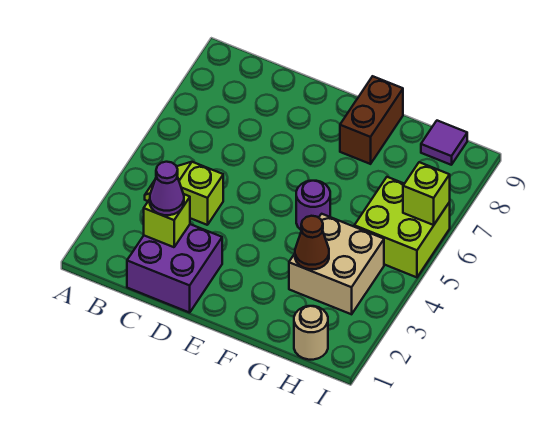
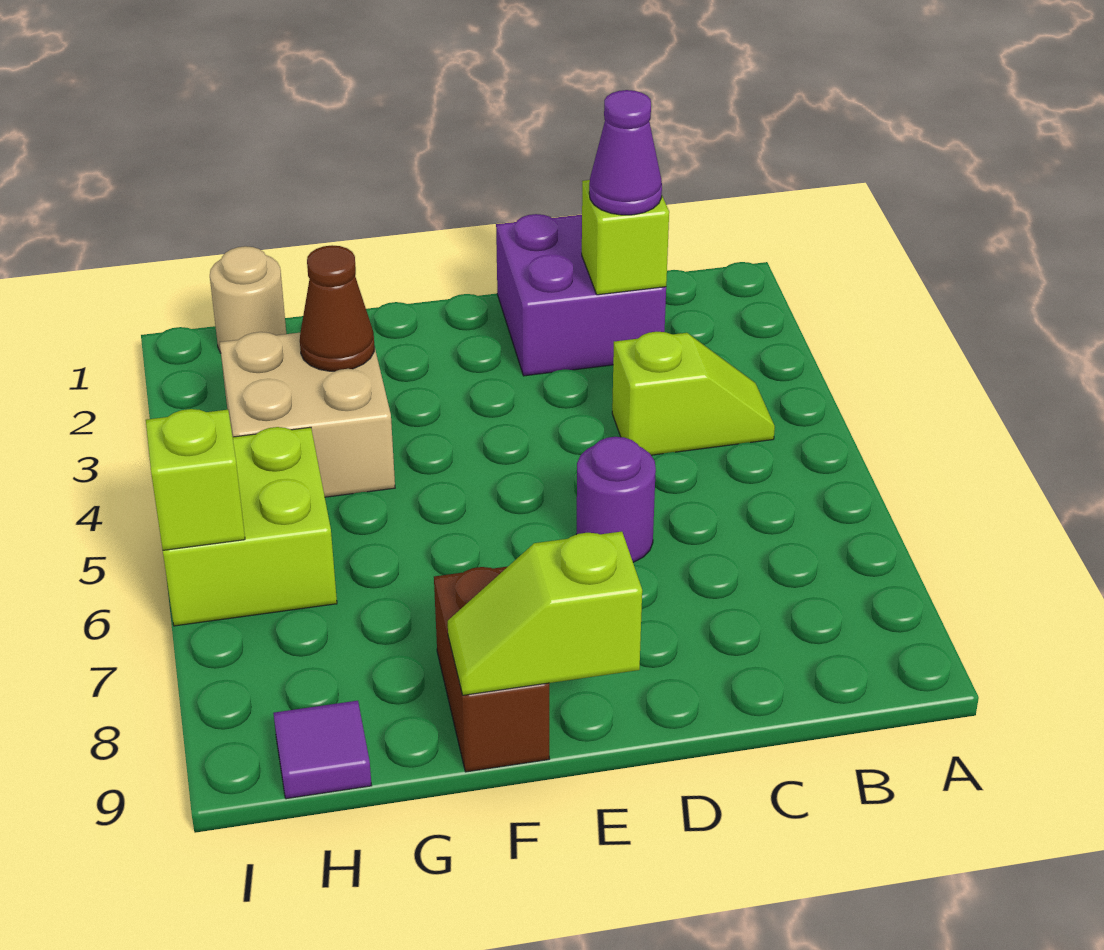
none -> lime 1x2 slope [448,532,642,695]
purple 1x1 round brick [296,181,330,231] -> purple 1x1 round brick moved to [576,437,656,562]

